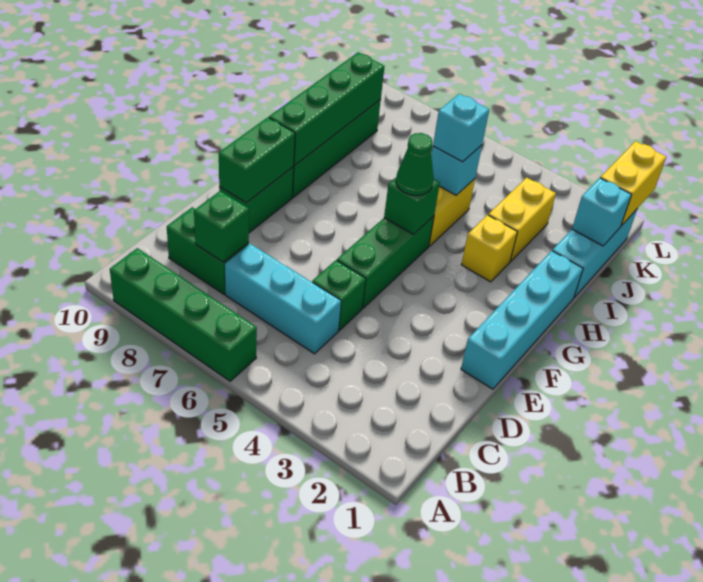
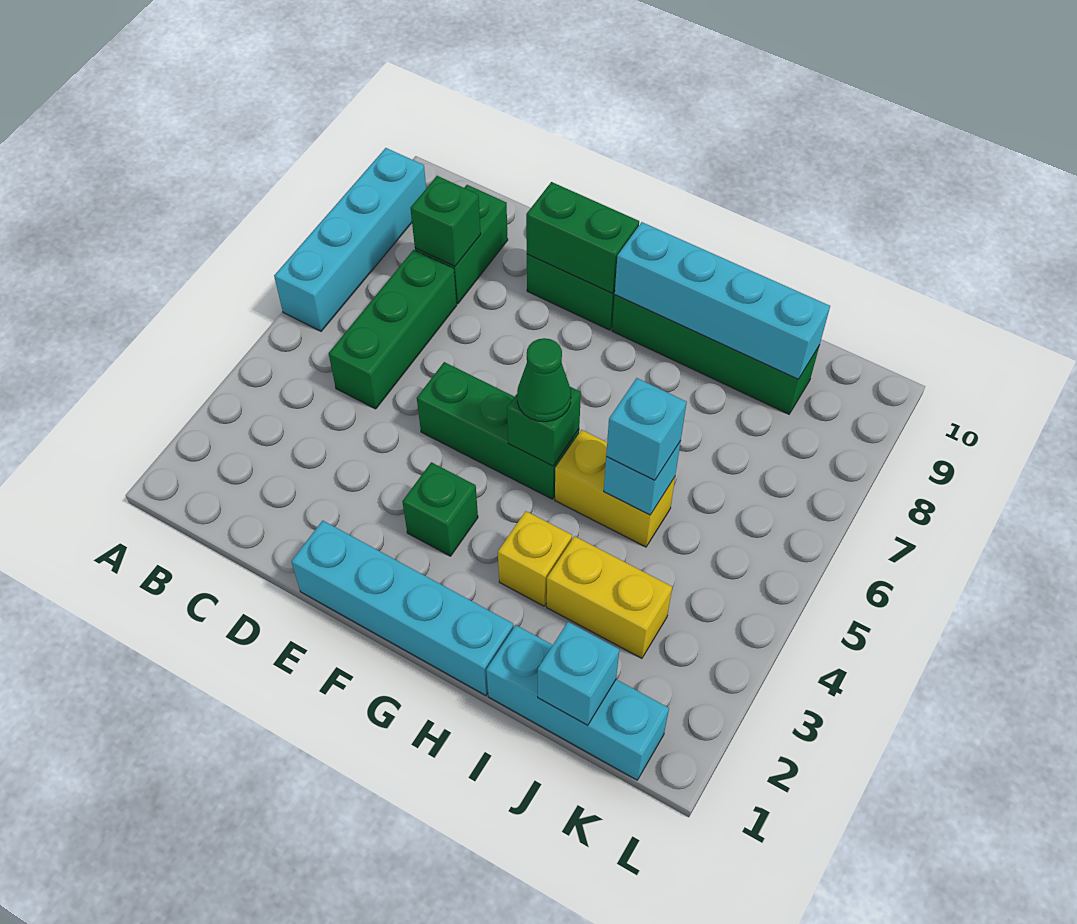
green 1x4 brick [110,248,257,381] -> cyan 1x4 brick [274,148,426,331]
cyan 1x3 brick [225,244,341,354] -> green 1x3 brick [329,250,457,409]
green 1x1 brick [312,260,366,330] -> green 1x1 brick moved to [402,462,478,556]
green 1x4 brick [269,52,385,165] -> cyan 1x4 brick [615,222,830,379]
yellow 1x2 brick [600,141,666,226] -> none

